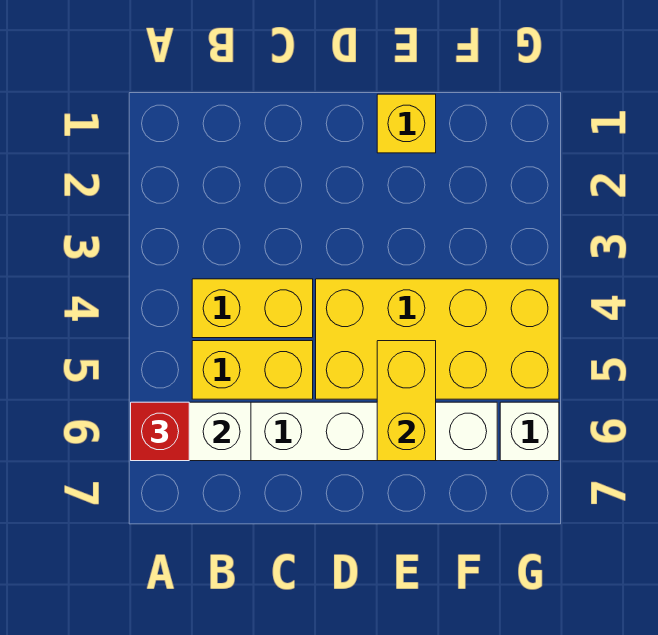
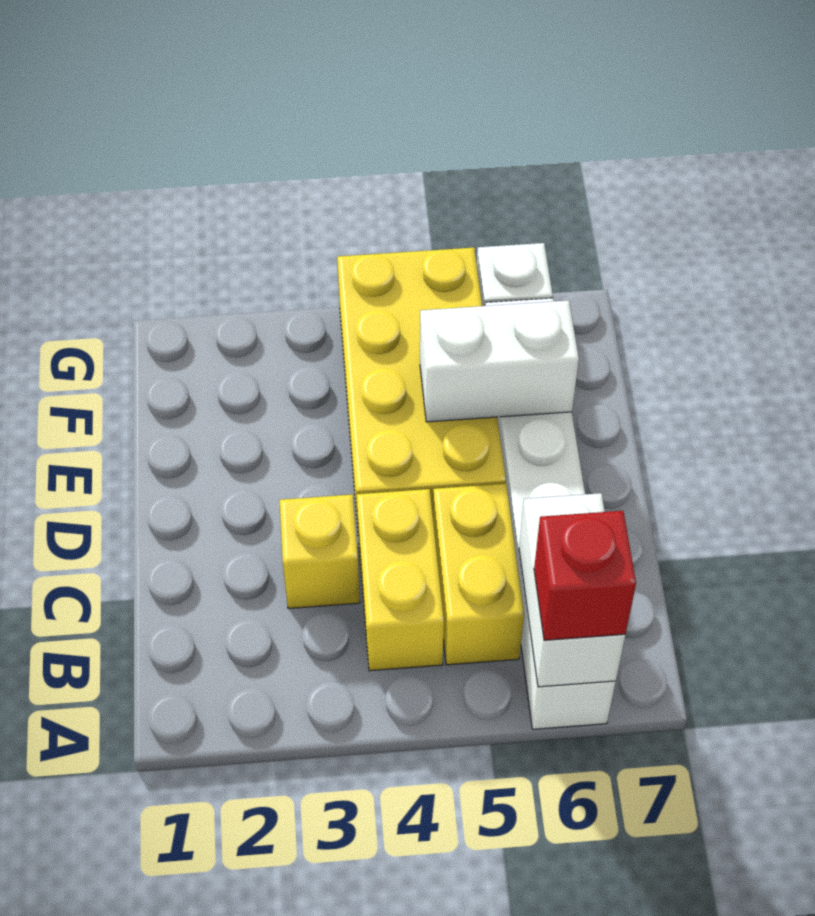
yellow 1x1 brick [377,94,436,153] -> yellow 1x1 brick moved to [279,494,360,609]
yellow 1x2 brick [377,341,436,461] -> white 1x2 brick [420,300,579,422]

